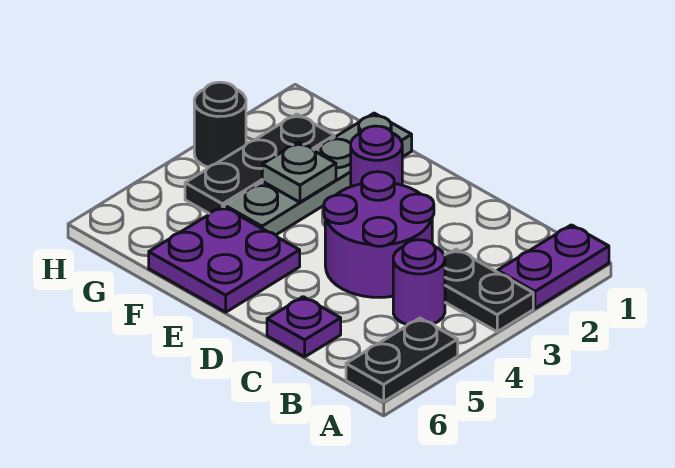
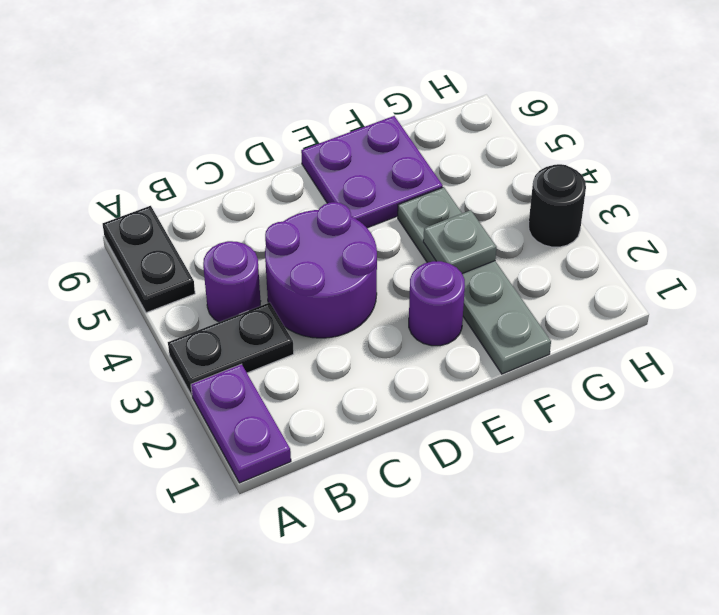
purple 1x1 plate [267,297,341,357] -> none
black 1x3 plate [185,114,334,214] -> none

